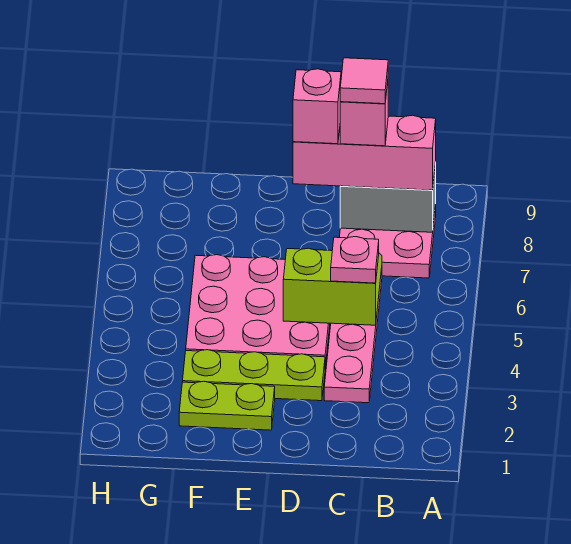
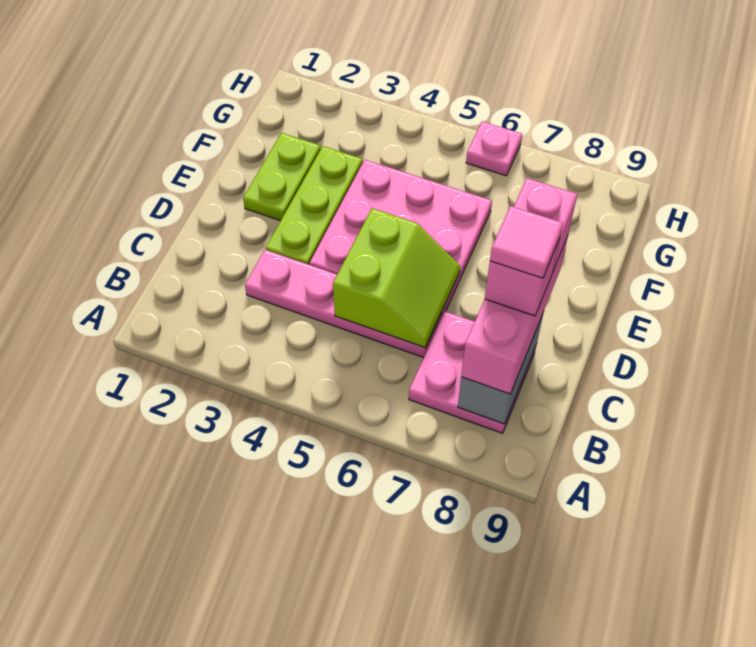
pink 1x1 plate [331,237,379,283] -> pink 1x1 plate moved to [466,121,522,176]

